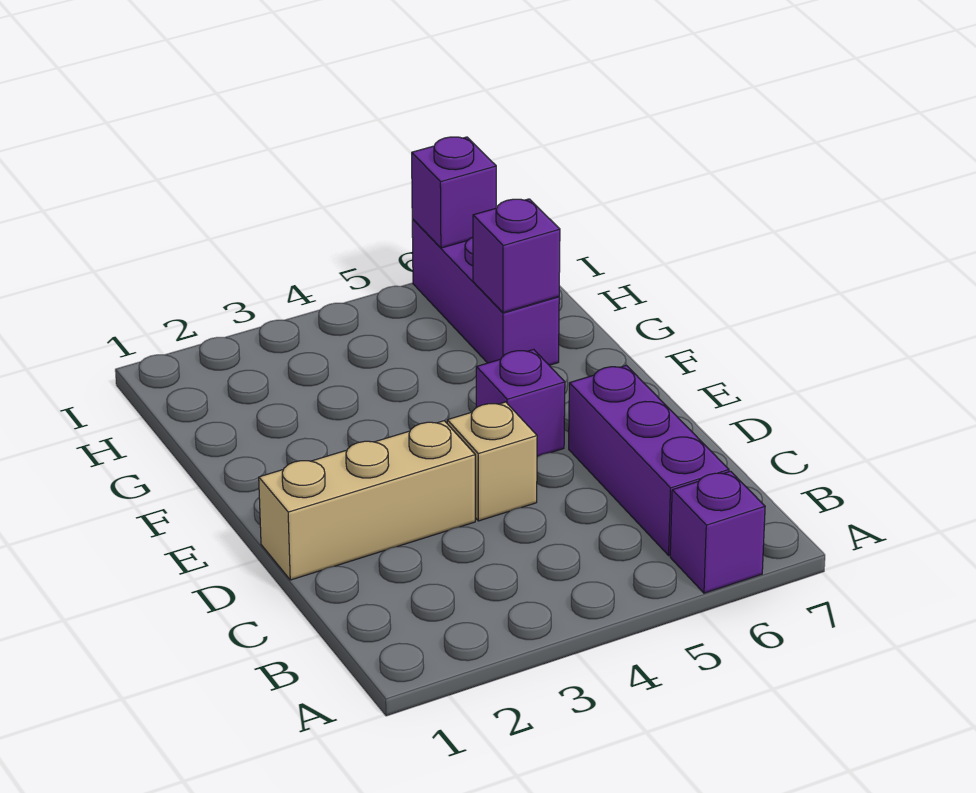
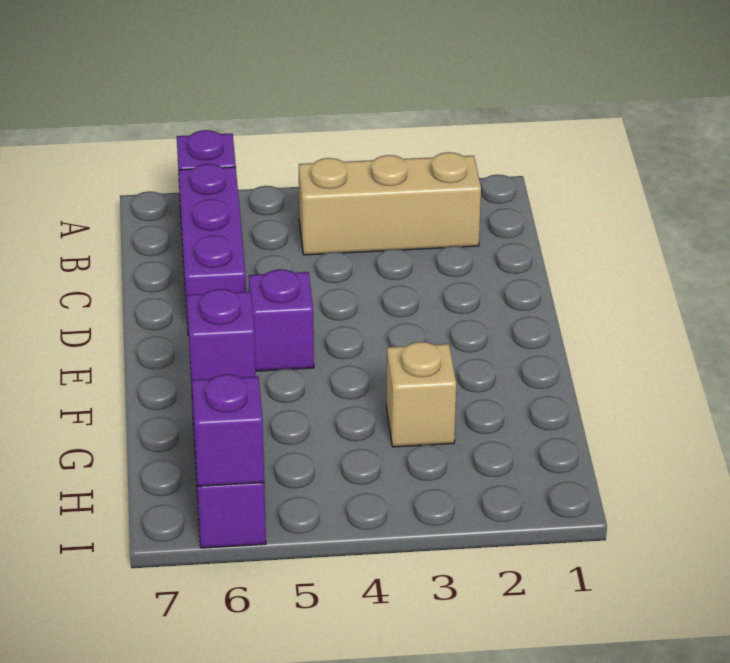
tan 1x3 brick [259,421,475,580] -> tan 1x3 brick moved to [299,152,481,255]
tan 1x1 brick [447,402,537,521] -> tan 1x1 brick moved to [386,342,456,447]

